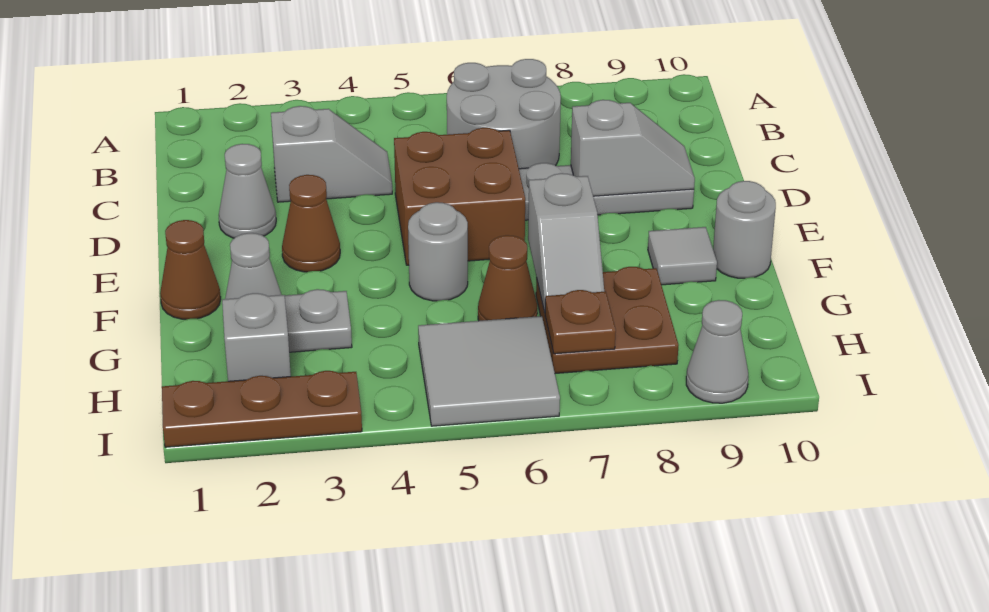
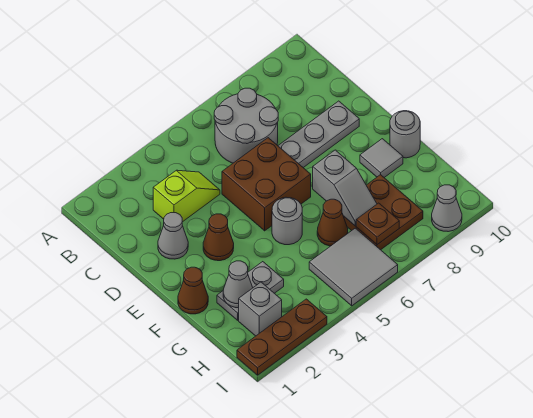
grey 1x2 slope [271,106,392,202] -> lime 1x2 slope [153,170,220,222]
grey 1x2 slope [571,100,695,196] -> none

